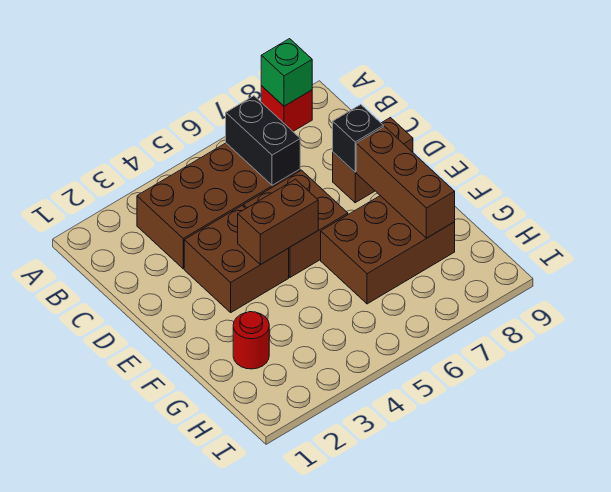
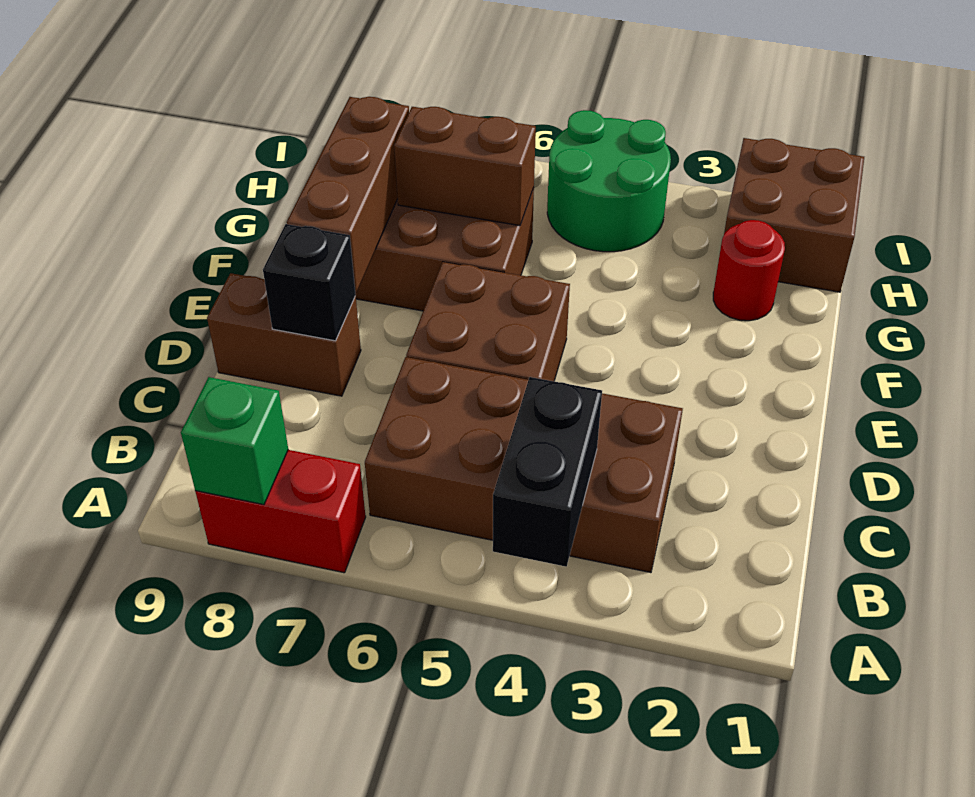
red 1x1 brick [261,86,312,131] -> red 1x2 brick [195,450,366,573]
black 1x2 brick [226,96,300,185] -> black 1x2 brick moved to [493,377,602,567]
brown 2x2 brick [184,206,289,312] -> brown 2x2 brick moved to [724,138,864,292]
brown 1x2 brick [238,179,318,265] -> brown 1x2 brick moved to [394,107,536,226]
none -> green 2x2 round brick [547,110,671,252]

